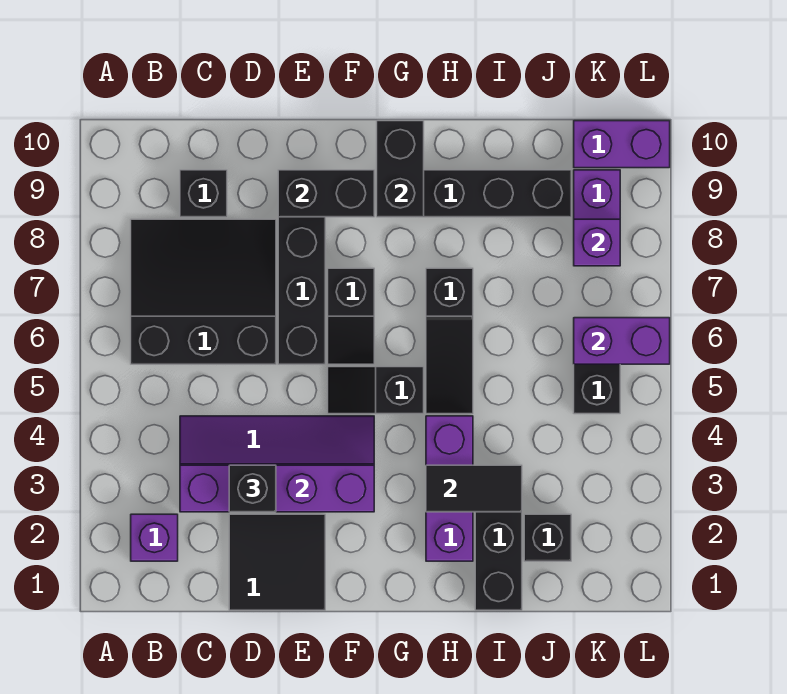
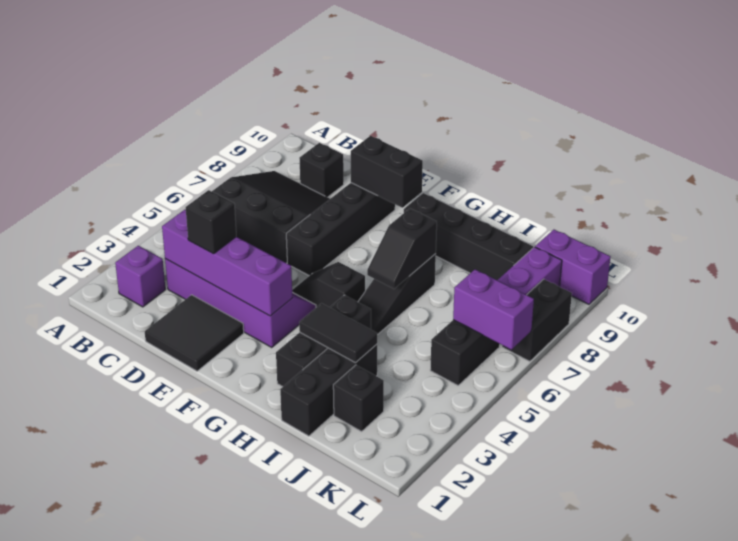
black 1x2 slope [328,268,374,364] -> black 1x2 slope moved to [367,209,437,289]
black 1x2 brick [377,121,424,217] -> black 1x2 brick moved to [502,279,572,361]
purple 1x3 brick [426,416,473,561] -> black 1x3 brick [276,295,371,387]
purple 1x1 brick [574,219,620,266] -> none

